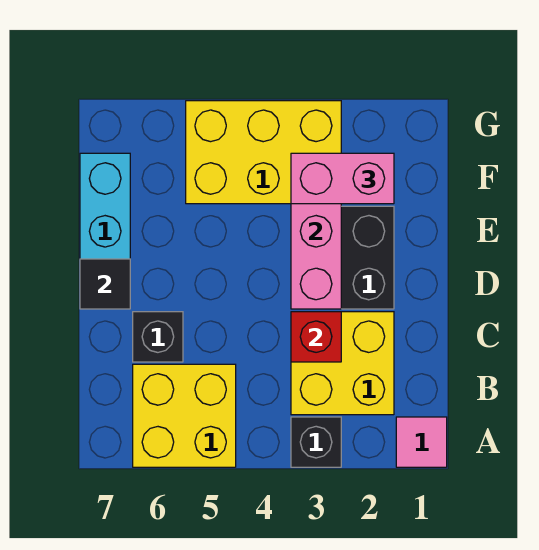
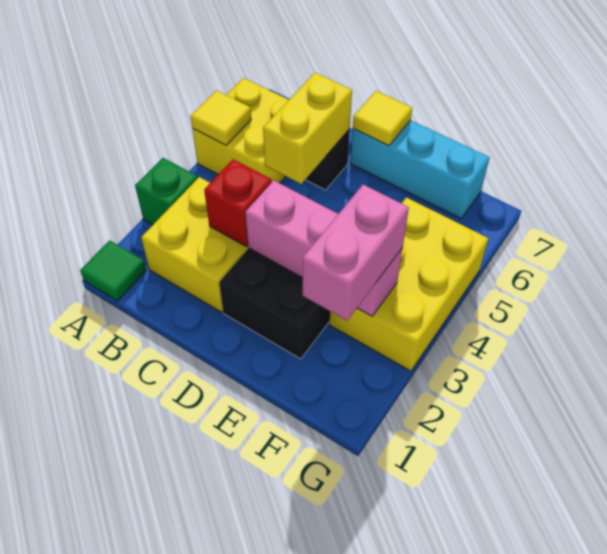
pink 1x1 tile [396,417,447,467] -> green 1x1 tile [80,240,146,301]
black 1x1 brick [291,417,341,467] -> green 1x1 brick [135,158,198,225]
none -> yellow 1x1 tile [191,91,251,145]
none -> yellow 1x2 brick [263,73,352,184]
black 1x1 tile [80,259,130,309] -> yellow 1x1 tile [353,91,412,146]

